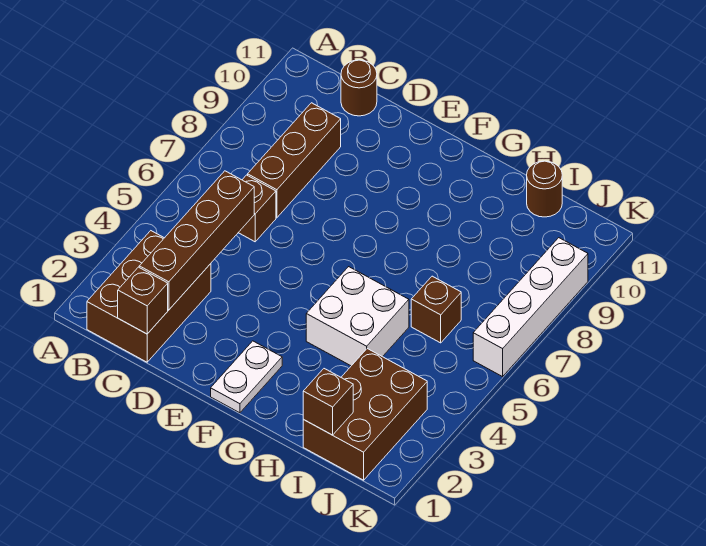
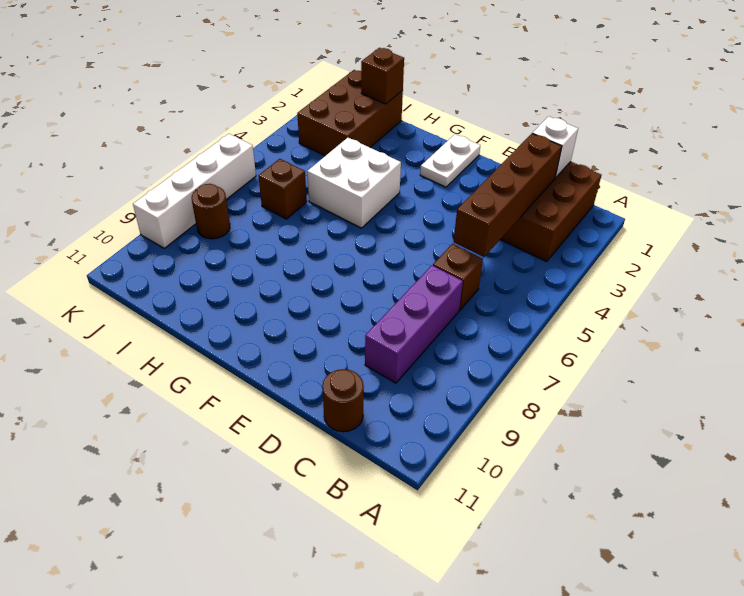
brown 1x1 brick [118,267,168,334] -> white 1x1 brick [532,116,578,178]
brown 1x3 brick [248,103,341,218] -> purple 1x3 brick [365,265,463,383]
brown 1x1 round brick [527,161,562,217] -> brown 1x1 round brick moved to [192,184,230,239]

